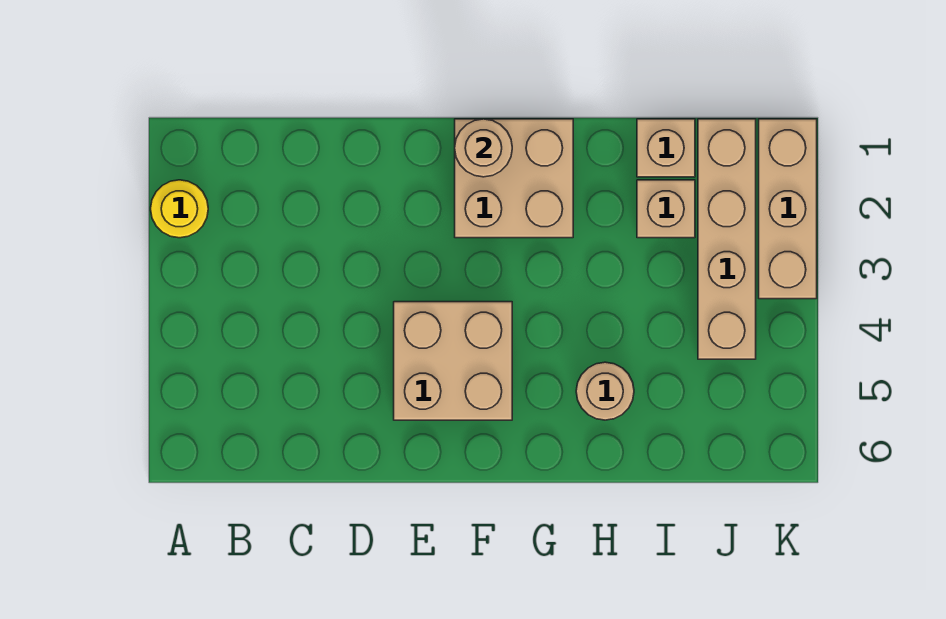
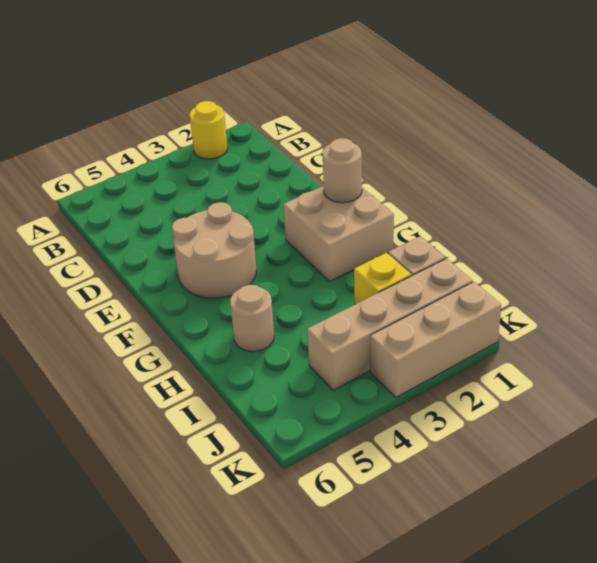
tan 2x2 brick [394,302,512,420] -> tan 2x2 round brick [172,202,256,298]
tan 1x1 brick [637,180,695,238] -> yellow 1x1 brick [354,253,411,304]

